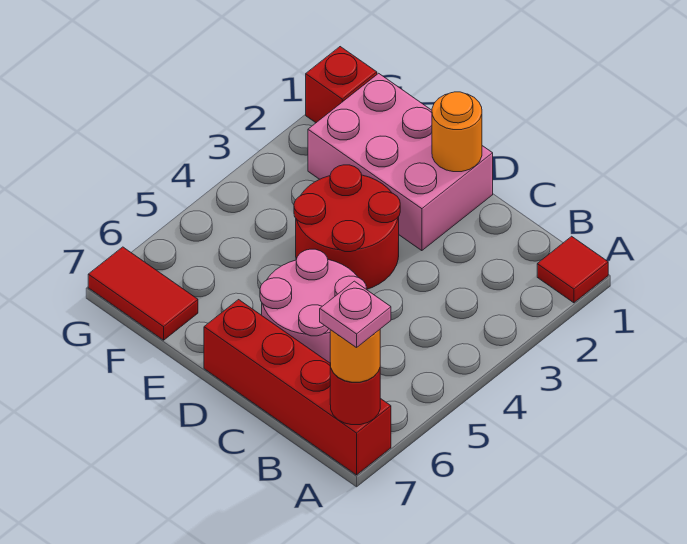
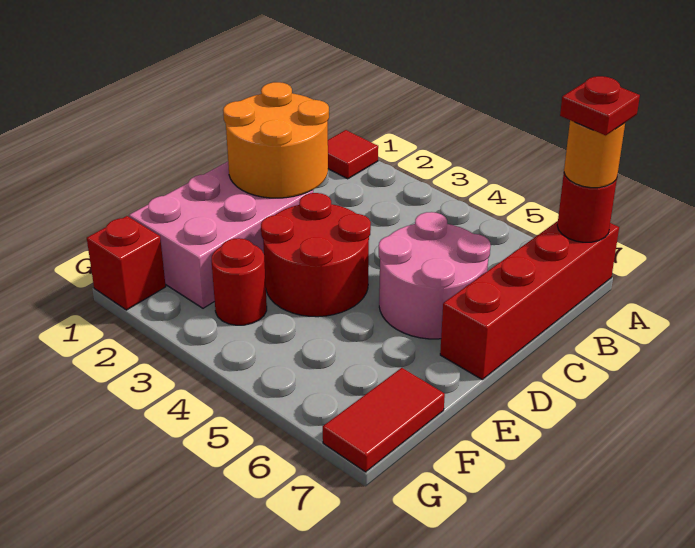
pink 1x1 plate [320,281,391,348] -> red 1x1 plate [560,76,640,135]
orange 1x1 round brick [432,92,482,172] -> orange 2x2 round brick [223,82,329,198]
none -> red 1x1 round brick [211,238,267,325]

